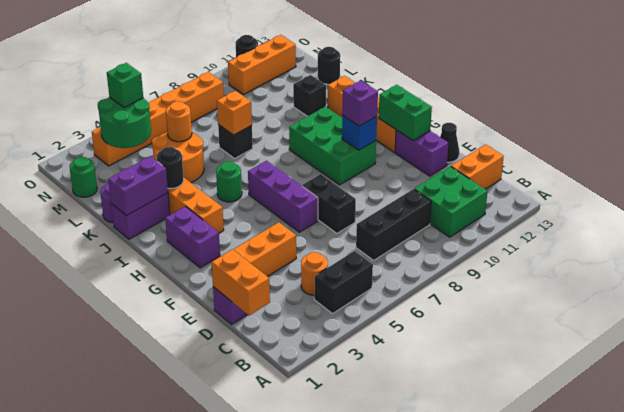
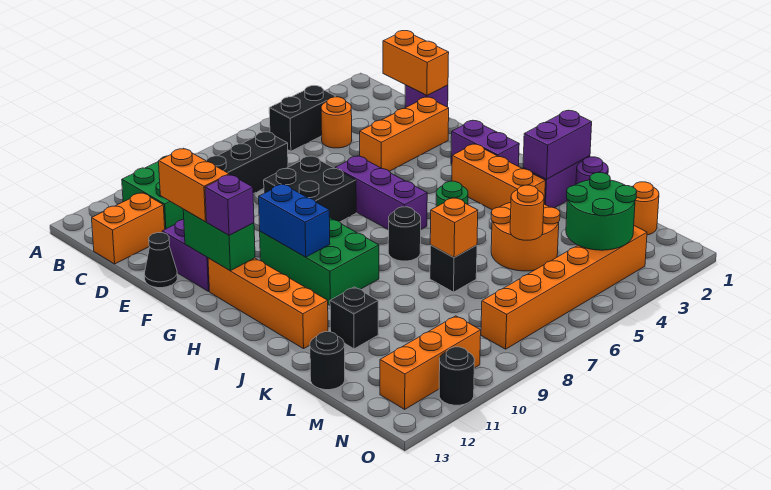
black 1x2 brick [302,174,356,233] -> black 2x2 brick [264,156,356,222]
none -> orange 1x2 brick [159,148,229,222]
blue 1x1 brick [342,115,377,150] -> blue 1x2 brick [259,184,330,257]
purple 1x1 brick [342,81,378,126] -> purple 1x1 brick moved to [205,175,254,235]
black 1x1 round brick [157,147,184,188] -> black 1x1 round brick moved to [388,207,421,261]
green 1x1 round brick [70,157,97,197] -> orange 1x1 round brick [632,182,659,235]
green 1x1 brick [107,63,143,107] -> none

